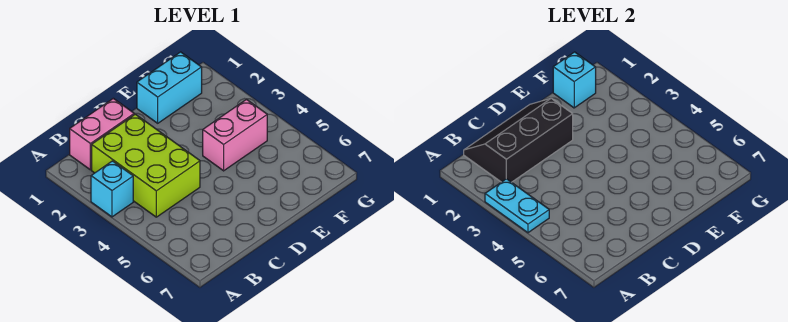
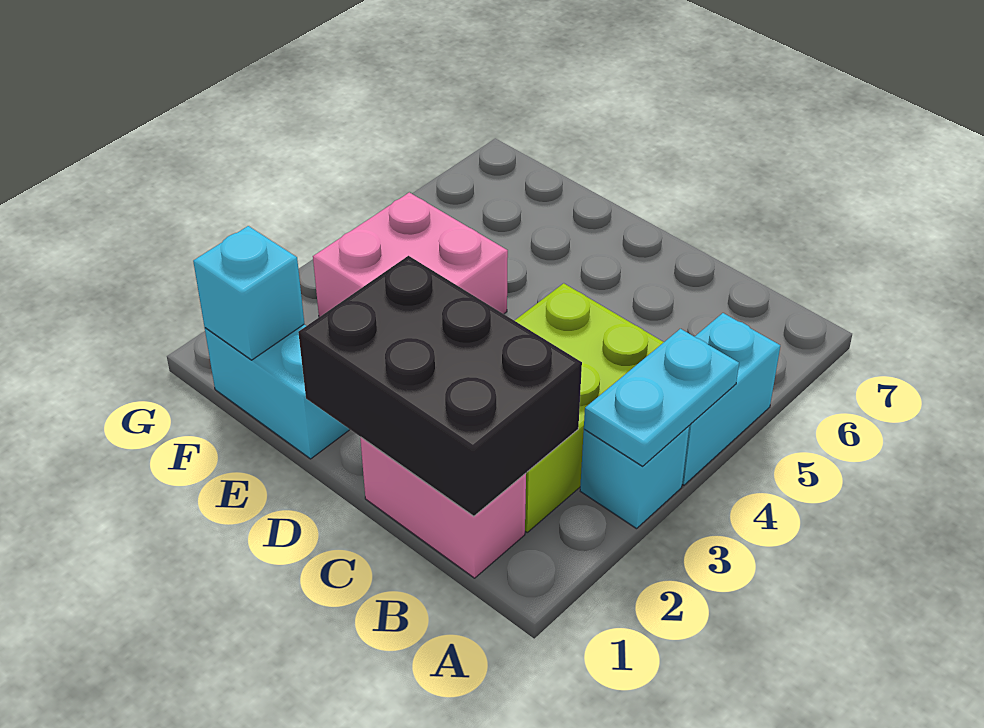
none -> cyan 1x2 brick [682,313,780,485]
black 2x3 slope [464,98,573,182] -> black 2x3 brick [298,256,582,516]
pink 1x2 brick [203,100,267,171] -> pink 2x2 brick [313,192,508,317]

